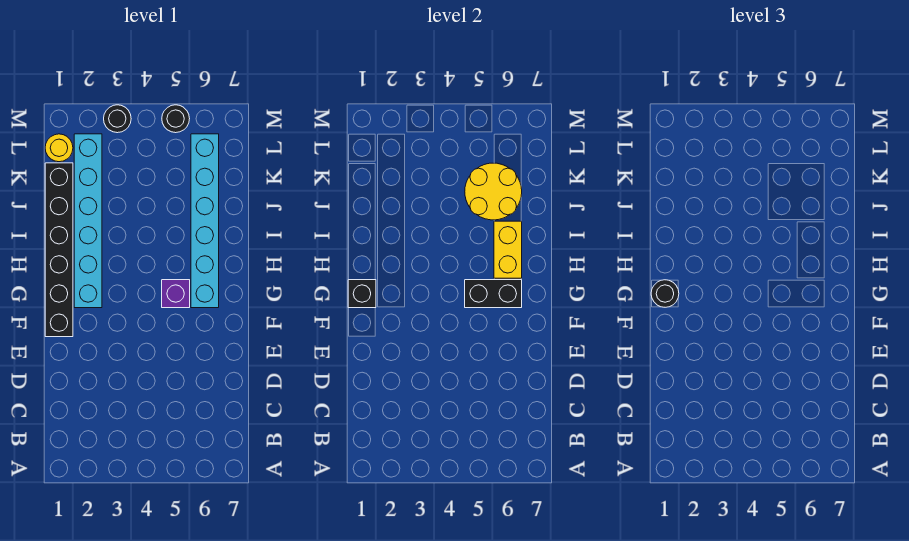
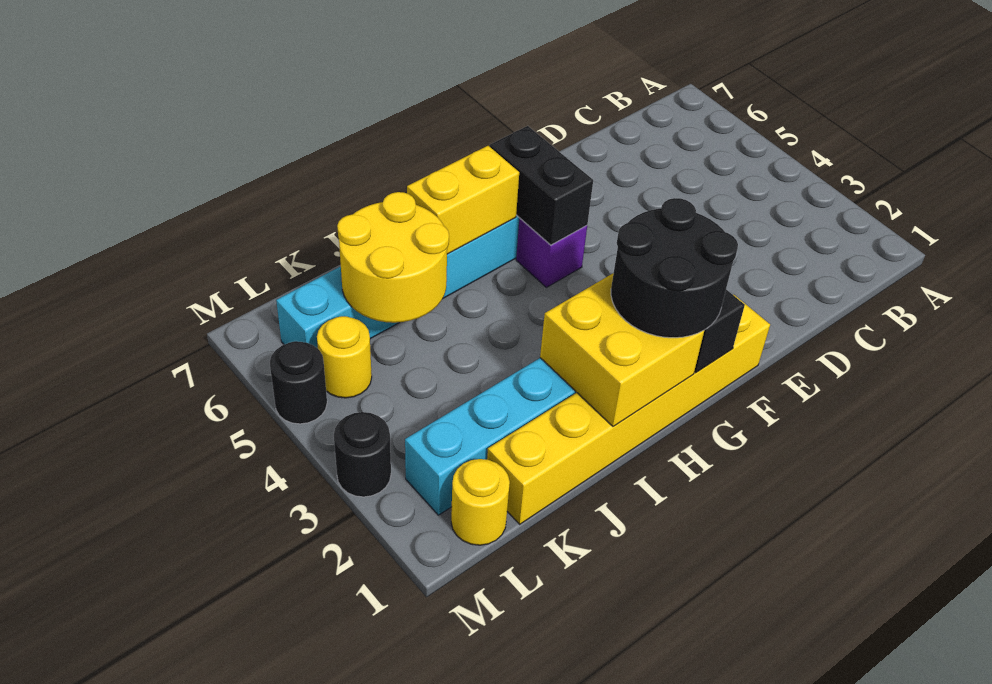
black 1x6 brick [45,163,73,337] -> yellow 1x6 brick [487,294,770,524]
black 1x1 round brick [651,280,679,307] -> black 2x2 round brick [611,198,738,338]
none -> yellow 2x2 brick [540,273,704,426]
none -> yellow 1x1 round brick [317,316,372,398]

